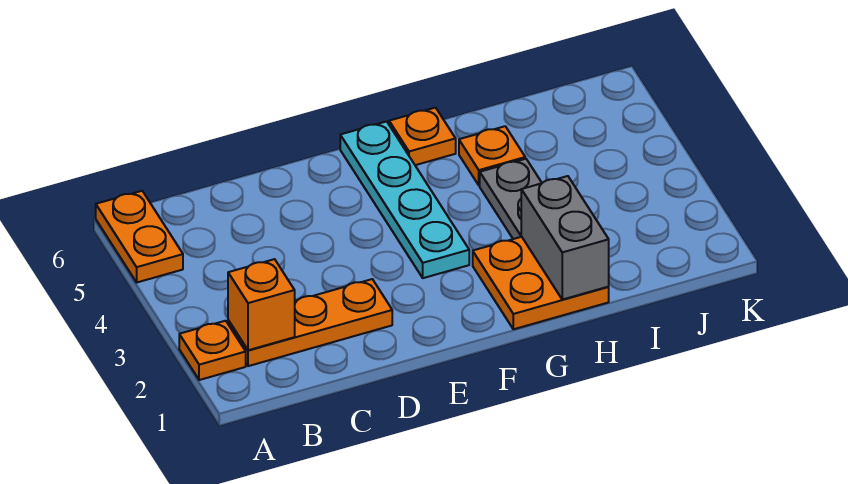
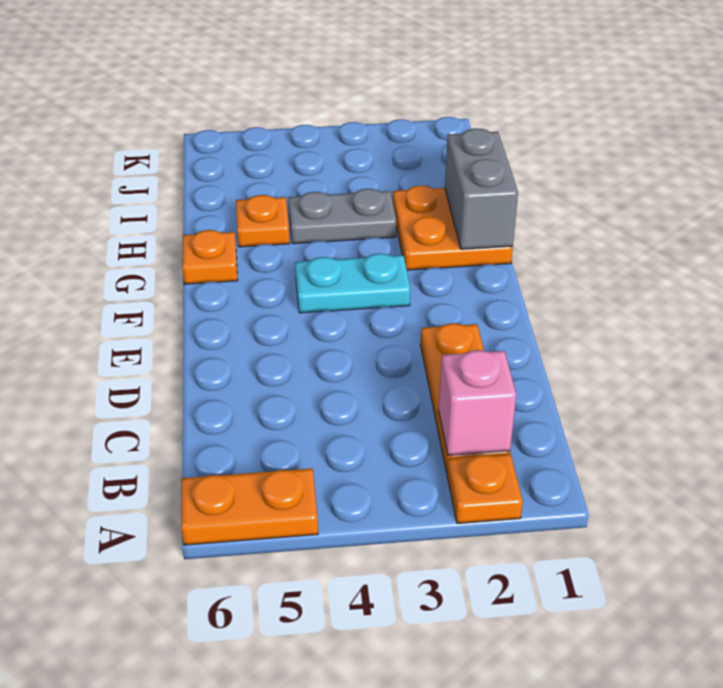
orange 1x1 brick [228,259,295,350] -> pink 1x1 brick [439,350,516,455]
cyan 1x4 plate [340,121,469,278] -> cyan 1x2 plate [295,253,410,313]
grey 1x2 brick [521,176,609,300] -> grey 1x2 brick turned to [445,128,518,249]

